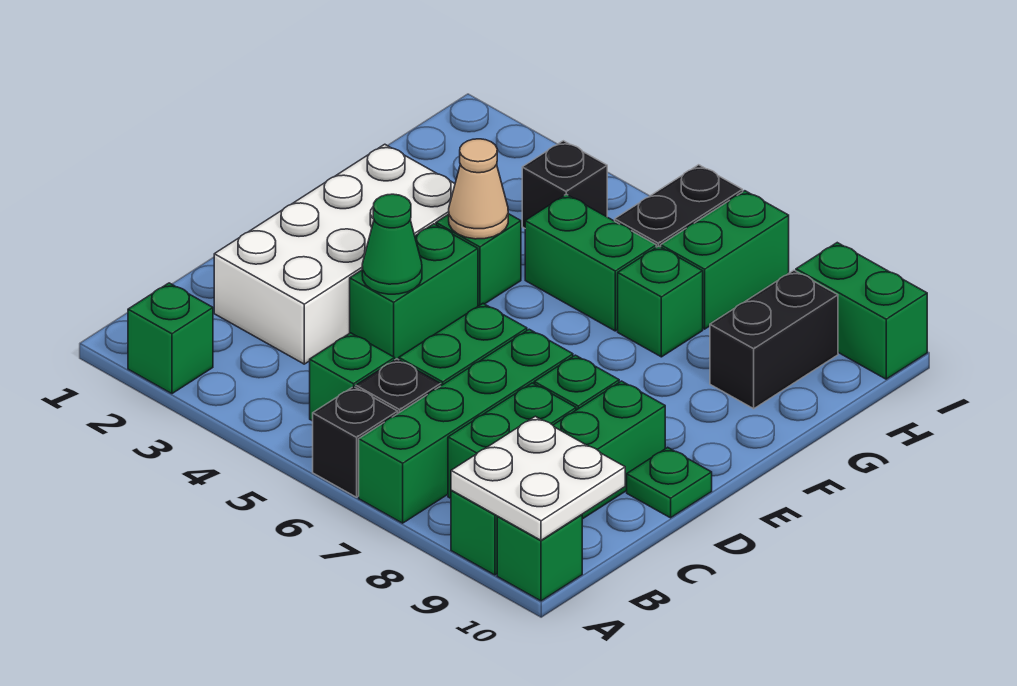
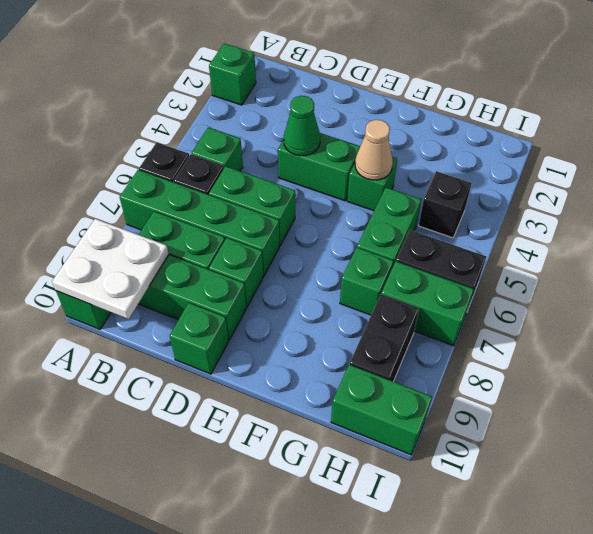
white 2x4 brick [214,144,455,364] -> none
green 1x1 plate [627,447,712,518] -> green 1x1 brick [170,303,229,374]
black 1x2 brick [710,270,838,409] -> black 1x2 brick turned to [350,294,419,382]
green 1x2 brick [796,243,927,379] -> green 1x2 brick turned to [331,365,432,455]

